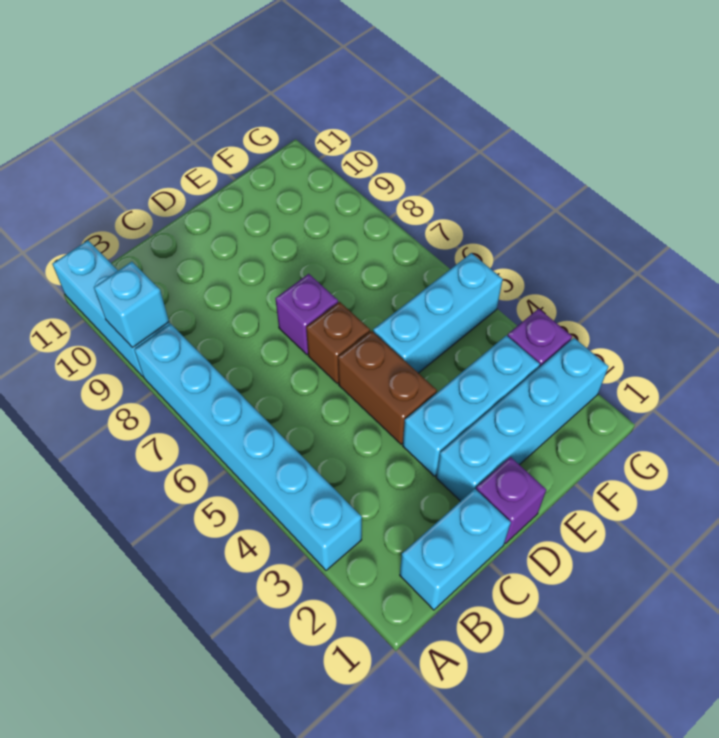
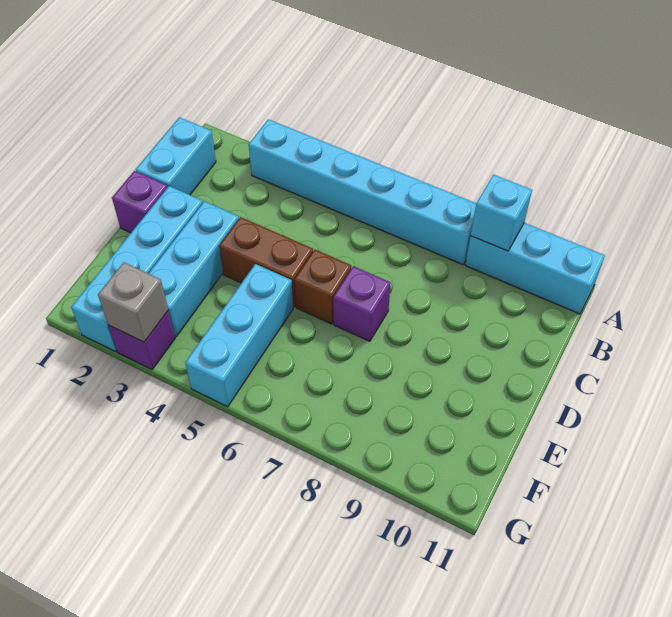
none -> grey 1x1 brick [98,262,168,342]

